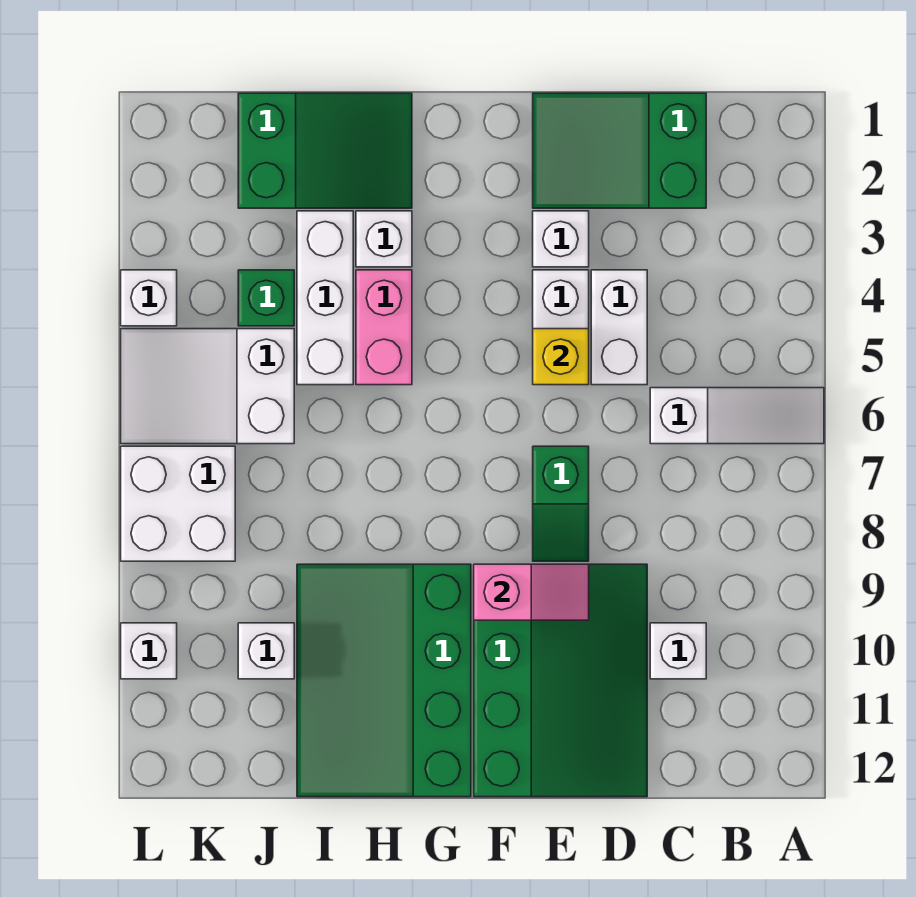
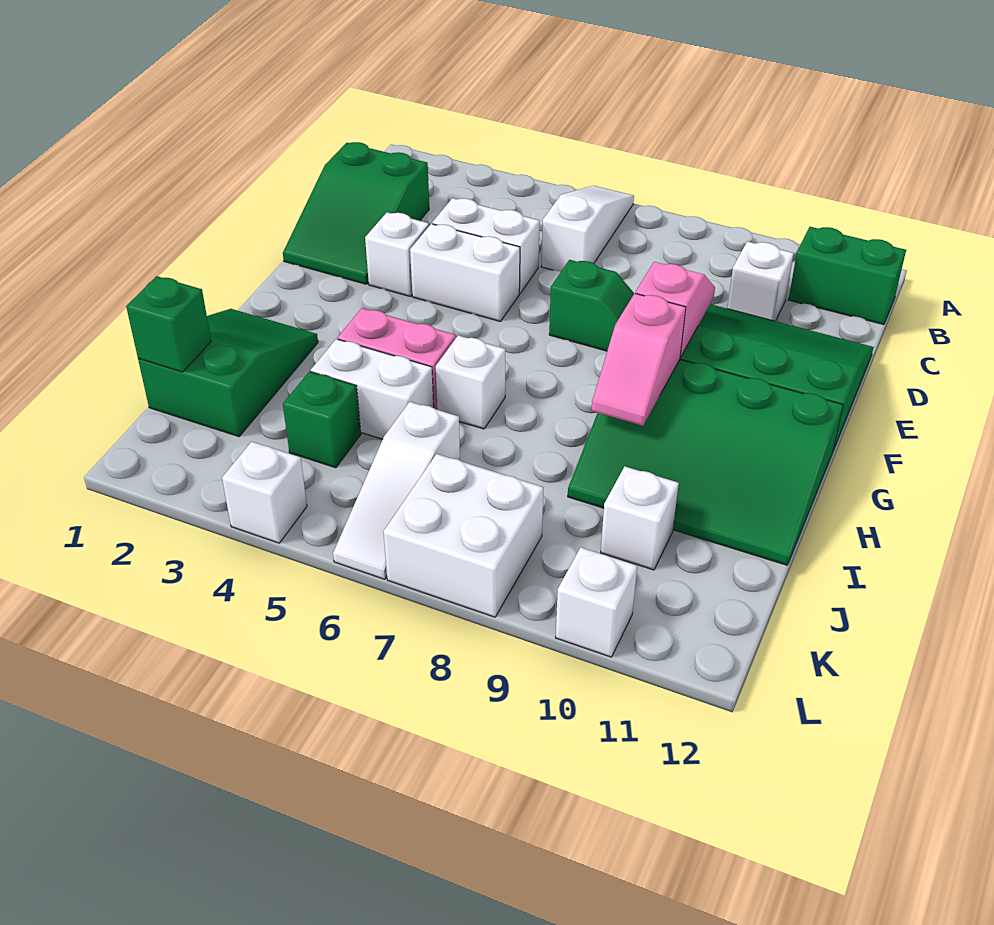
none -> green 1x2 brick [789,227,906,325]
yellow 1x1 brick [533,329,589,385] -> none
none -> pink 1x2 slope [591,293,686,426]
white 1x1 brick [356,211,412,267] -> white 1x1 brick moved to [436,335,505,429]
white 1x3 brick [297,211,353,385] -> white 1x2 brick [311,339,434,439]
none -> green 1x1 brick [126,276,211,372]
white 2x3 slope [121,329,294,444] -> white 1x3 slope [333,402,460,579]

